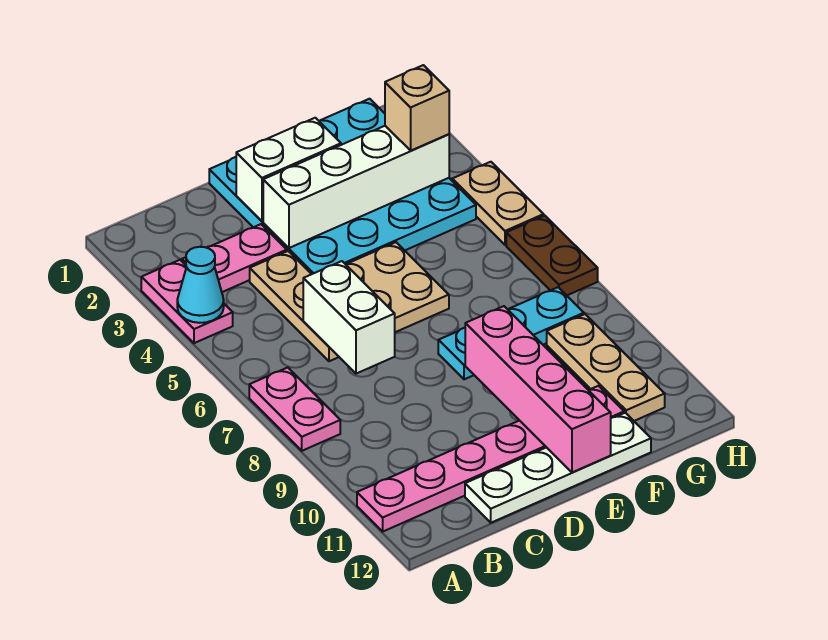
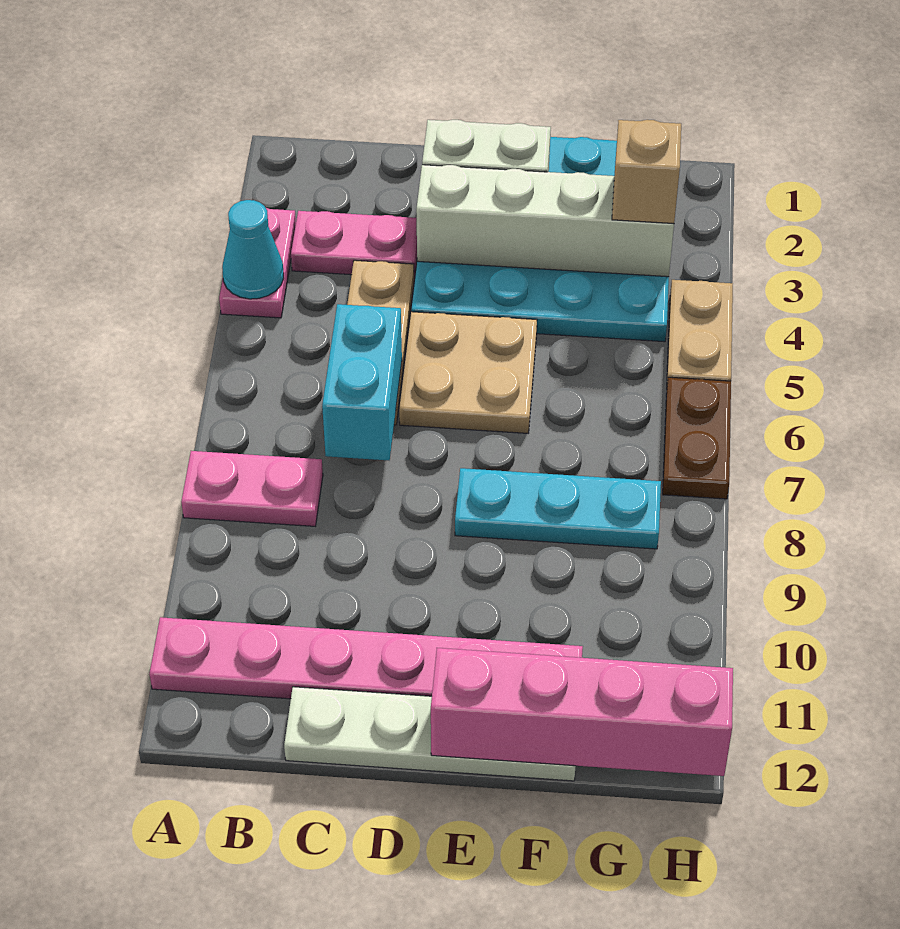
pink 1x2 plate [249,368,340,451] -> pink 1x2 plate turned to [181,451,323,526]
white 1x2 brick [303,261,395,374] -> cyan 1x2 brick [322,304,402,460]
pink 1x4 brick [465,306,611,472] -> pink 1x4 brick turned to [431,648,733,776]
tan 1x3 plate [547,314,665,421] -> none

